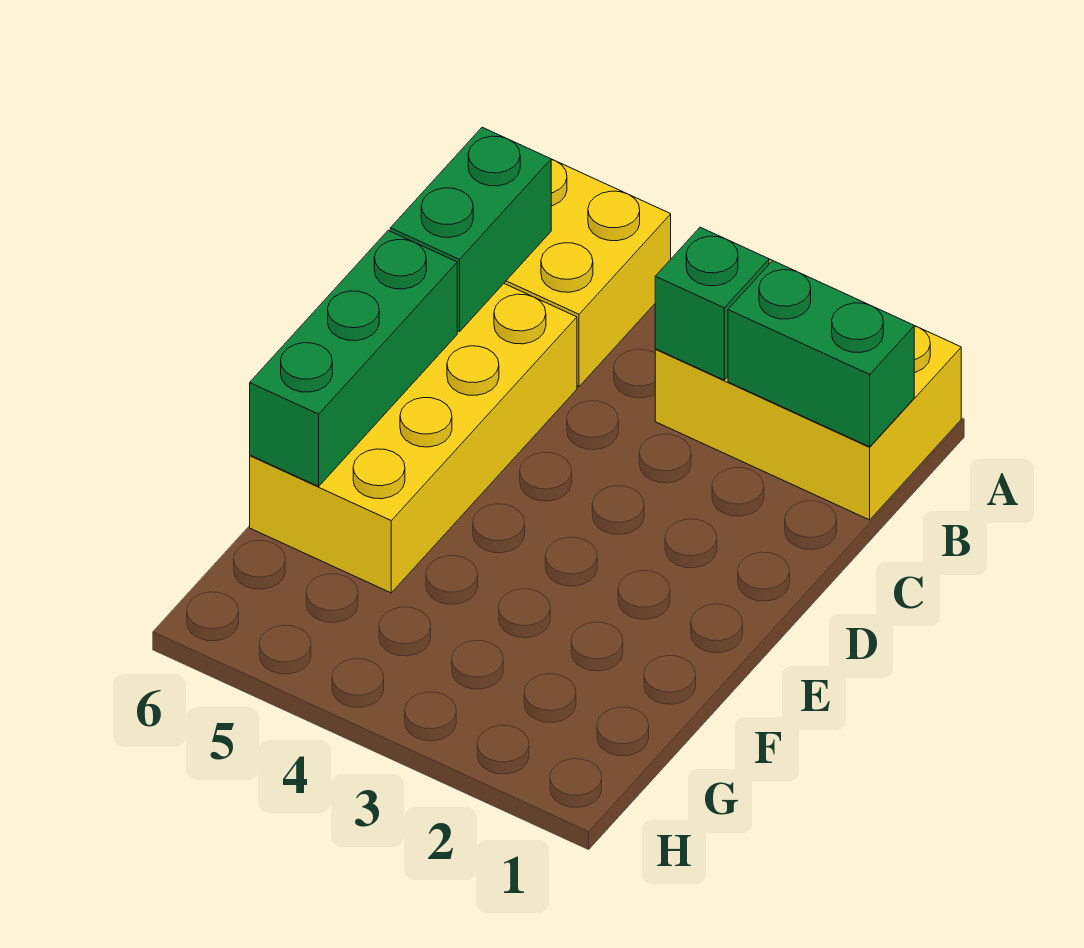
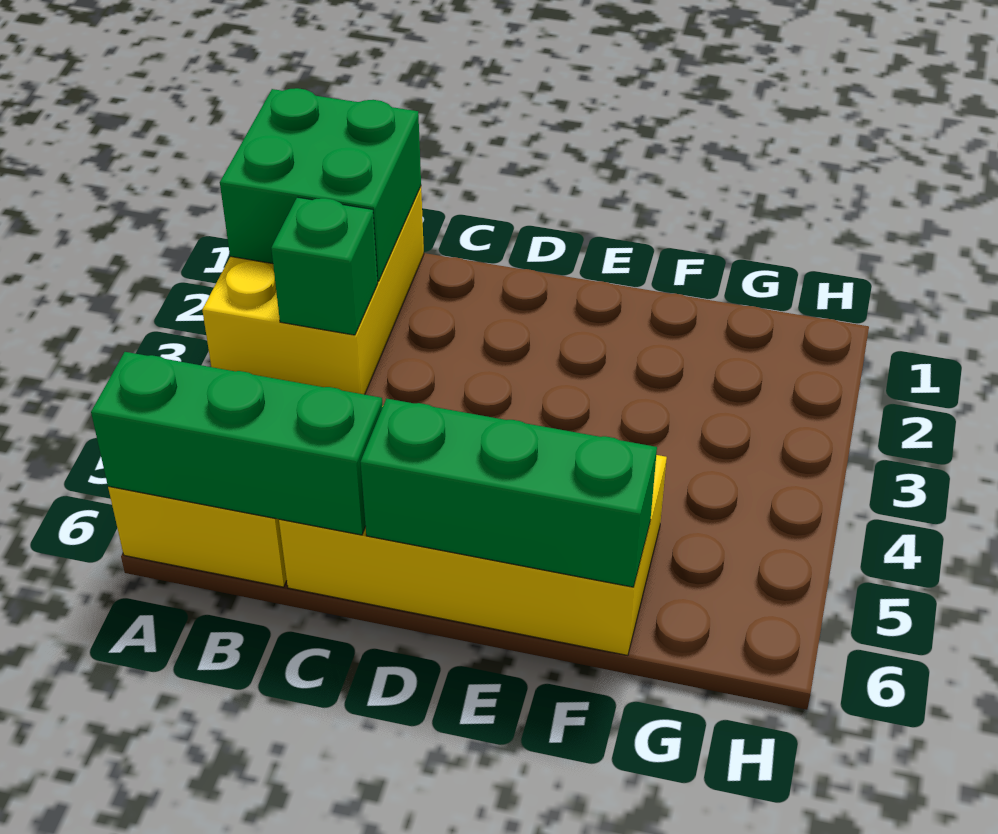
green 1x2 brick [728,261,914,447] -> green 2x2 brick [220,88,421,281]
green 1x2 brick [390,127,551,332] -> green 1x3 brick [91,352,383,535]

